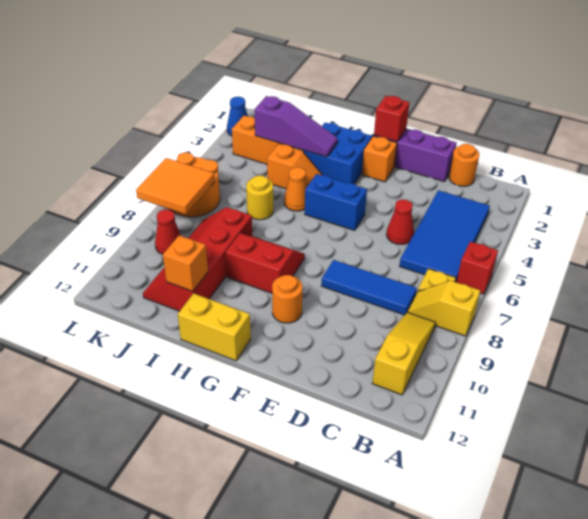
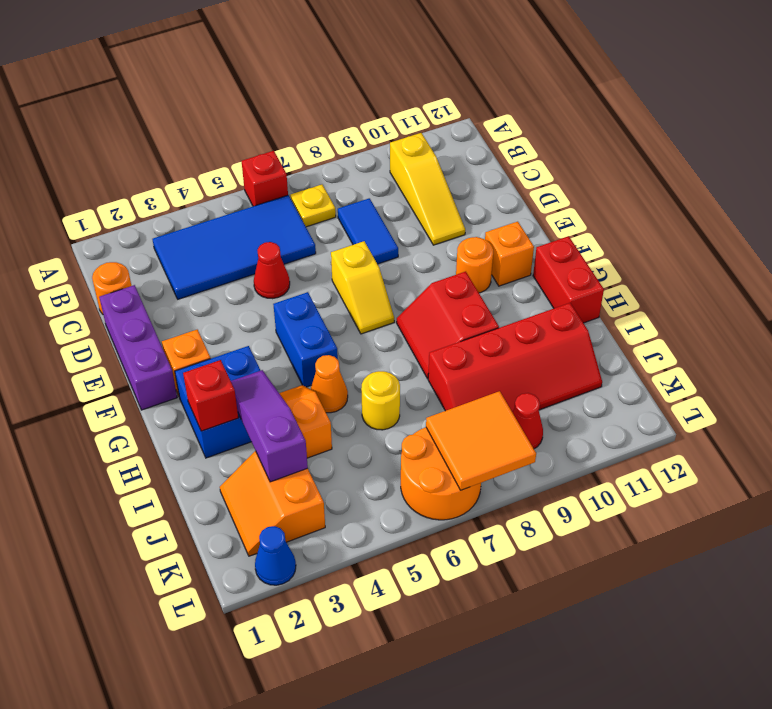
yellow 1x2 slope [408,281,480,336] -> yellow 1x2 slope moved to [331,241,394,334]
yellow 1x3 slope [372,312,436,395] -> yellow 1x3 slope turned to [390,133,465,245]
blue 1x3 tile [321,260,417,315] -> blue 1x2 tile [338,198,398,264]
red 1x1 brick [374,96,410,142] -> red 1x1 brick moved to [183,360,238,431]
yellow 1x2 brick [178,293,251,361] -> red 1x2 brick [533,236,604,323]
orange 1x1 brick [163,235,208,291] -> orange 1x1 brick moved to [485,222,534,286]

